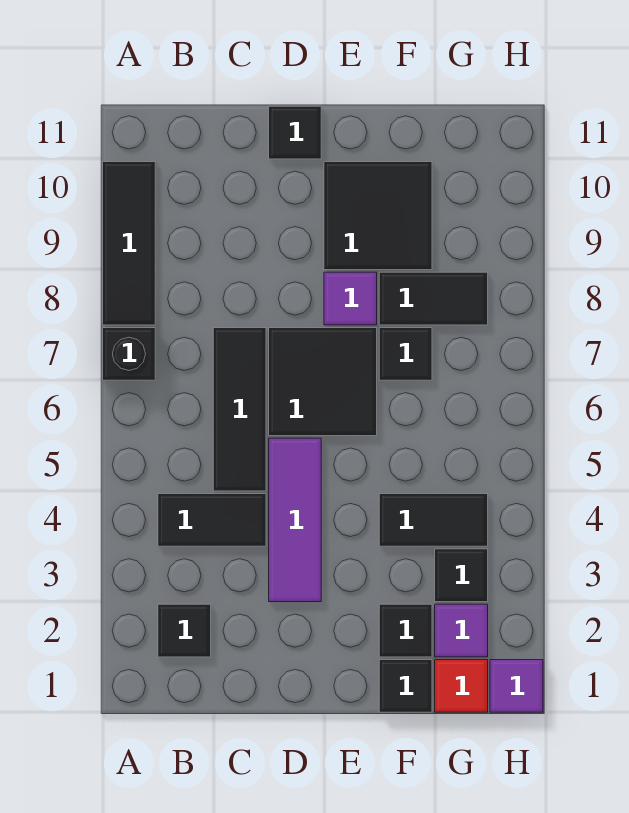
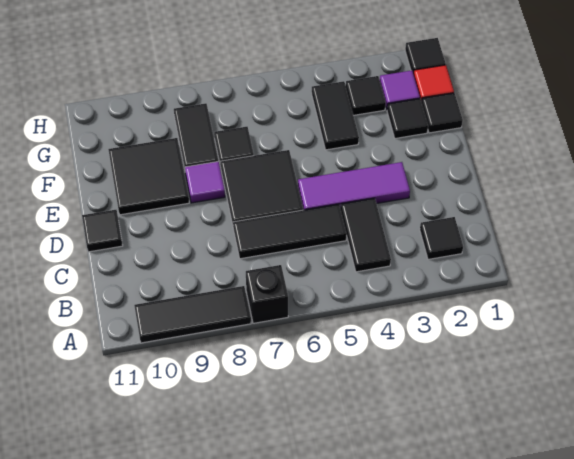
purple 1x1 tile [490,660,543,712] -> black 1x1 tile [405,38,446,74]

